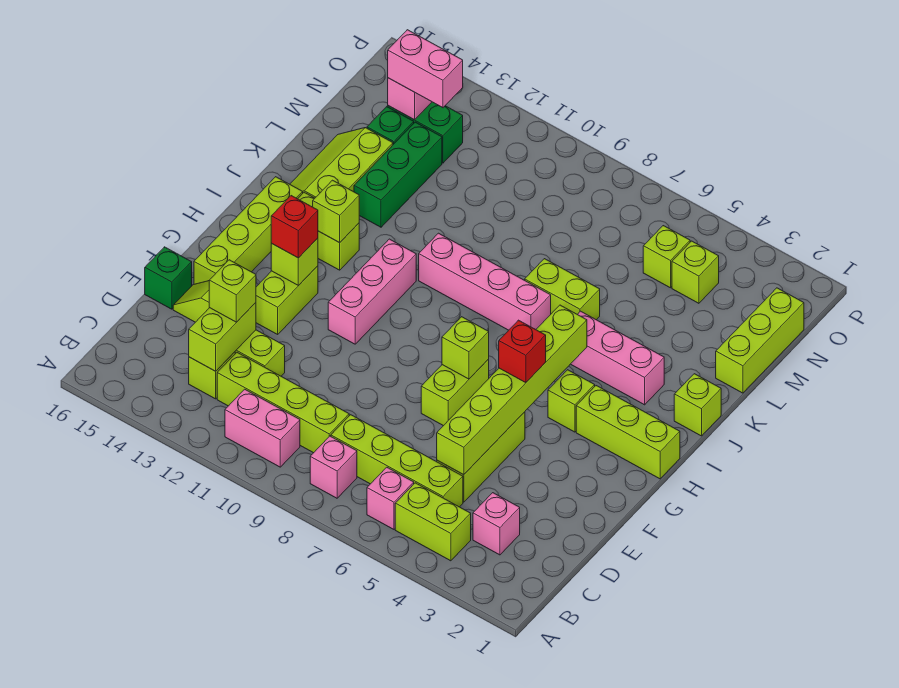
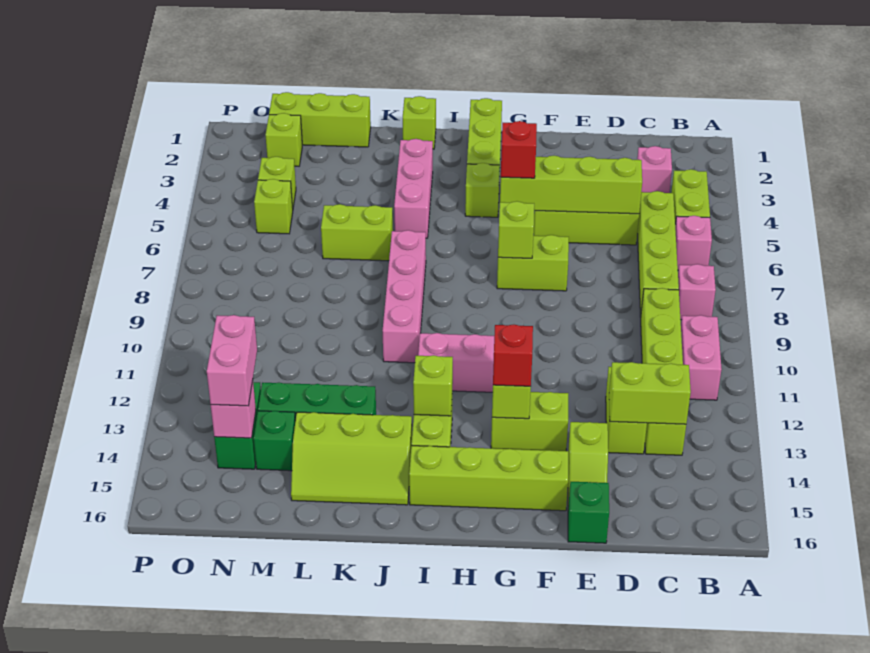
lime 1x6 brick [437,305,587,475] -> lime 1x4 brick [500,156,642,214]
lime 1x1 brick [209,260,256,322] -> lime 1x1 brick moved to [266,113,302,166]
lime 1x2 brick [525,259,600,320] -> lime 1x2 brick turned to [321,204,393,261]

